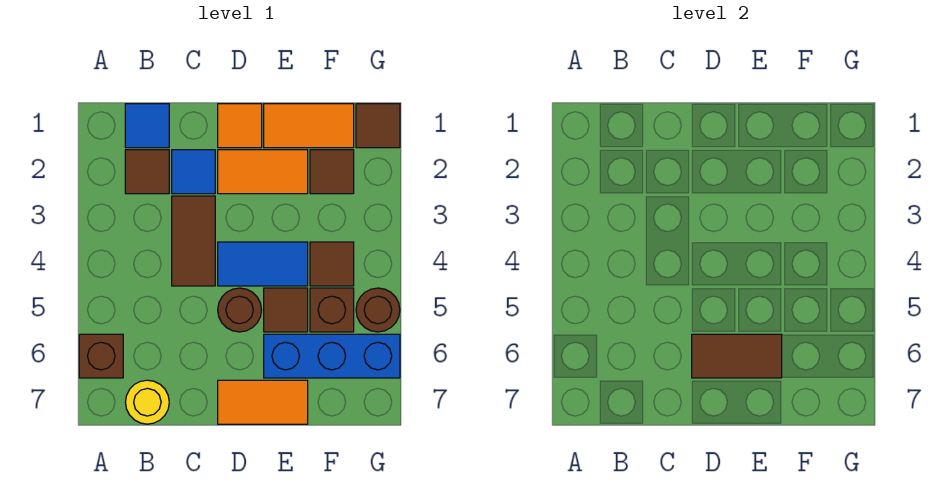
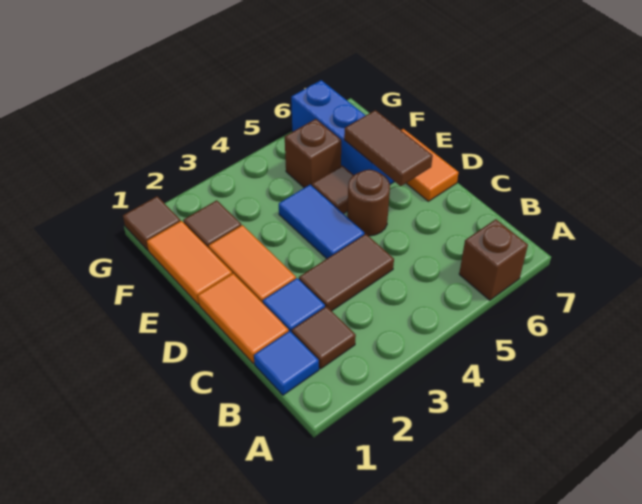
yellow 1x1 round brick [125,380,169,424] -> none
orange 1x1 tile [218,104,262,148] -> orange 1x2 tile [198,273,289,363]
brown 1x1 tile [310,242,354,286] -> none
brown 1x1 round brick [356,288,400,332] -> none

